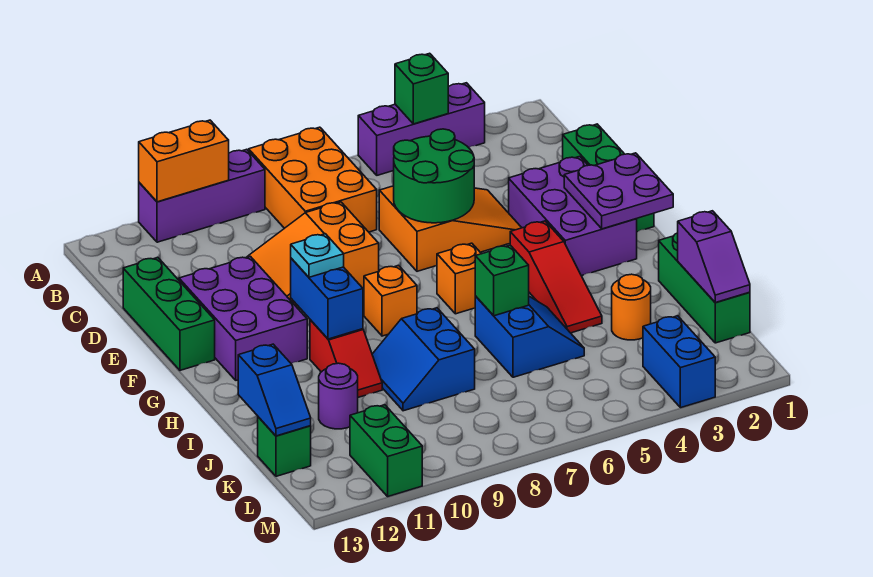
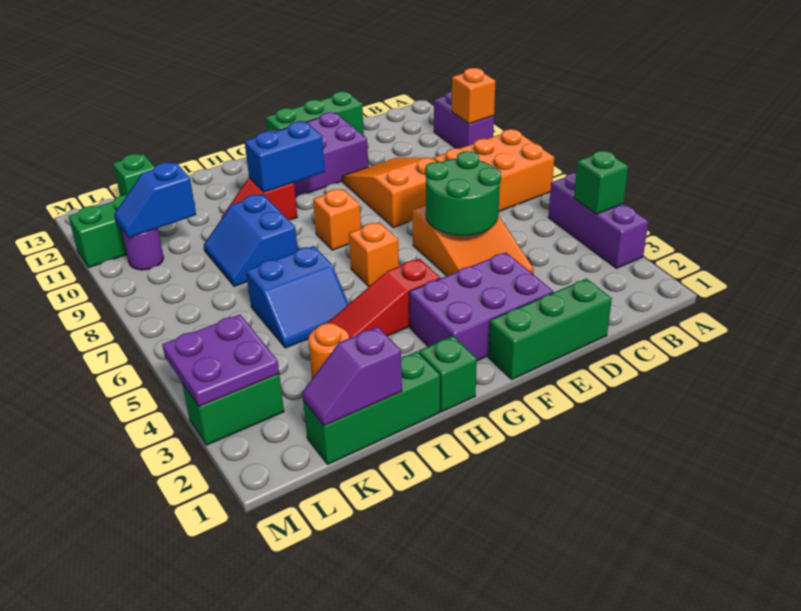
purple 1x3 brick [139,149,265,242] -> purple 1x2 brick [434,91,494,149]
orange 1x2 brick [139,120,229,202] -> orange 1x1 brick [452,68,495,124]
purple 2x2 plate [564,153,673,229] -> purple 2x2 plate moved to [162,315,279,407]
cyan 1x1 plate [291,234,344,277] -> none
green 1x1 brick [475,245,529,316] -> green 1x1 brick moved to [419,336,477,412]
blue 2x2 slope [372,308,475,411] -> blue 2x2 slope turned to [204,194,298,286]
purple 1x1 round brick [319,363,358,429] -> purple 1x1 round brick moved to [121,228,164,270]
blue 1x2 slope [238,344,311,436] -> blue 1x2 slope moved to [114,163,196,238]
blue 1x2 brick [643,316,715,408] -> green 1x2 brick [182,374,284,445]

